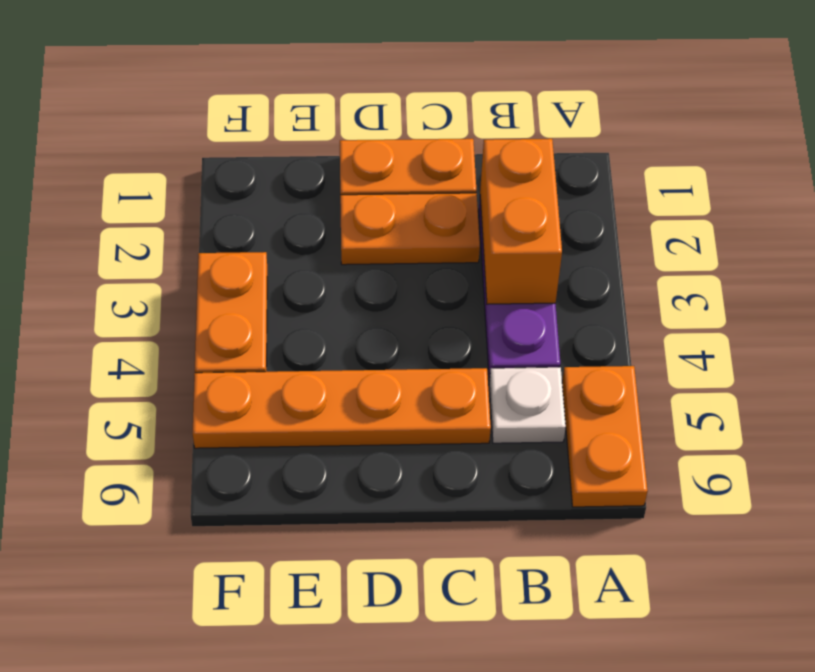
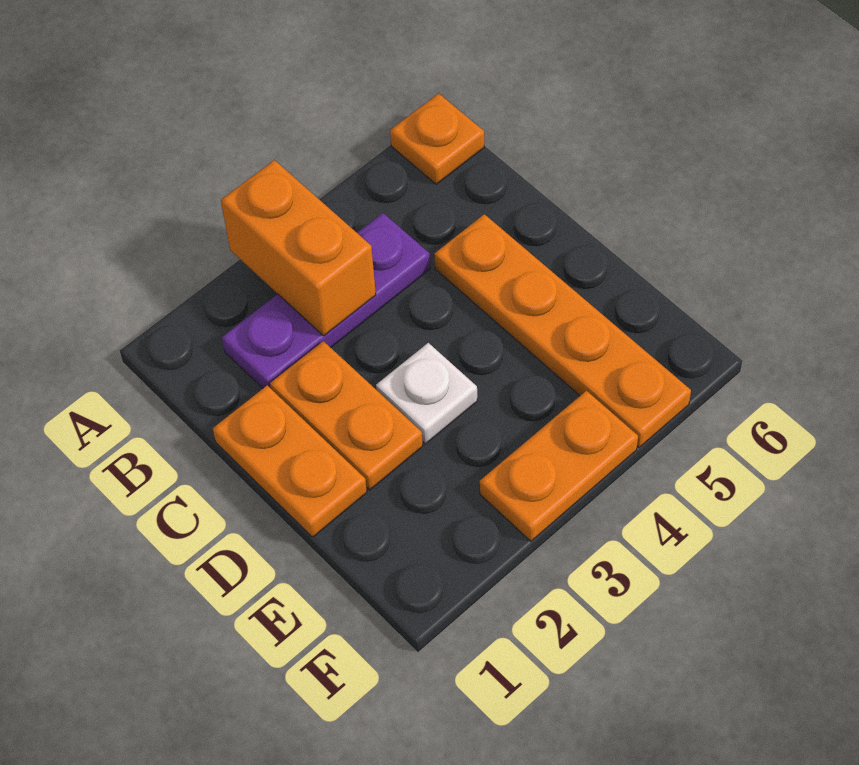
orange 1x2 plate [562,366,648,507] -> orange 1x1 plate [390,93,484,184]
orange 1x2 brick [480,139,562,304] -> orange 1x2 brick turned to [221,160,376,336]
white 1x1 plate [489,367,566,443] -> white 1x1 plate moved to [376,343,477,444]

